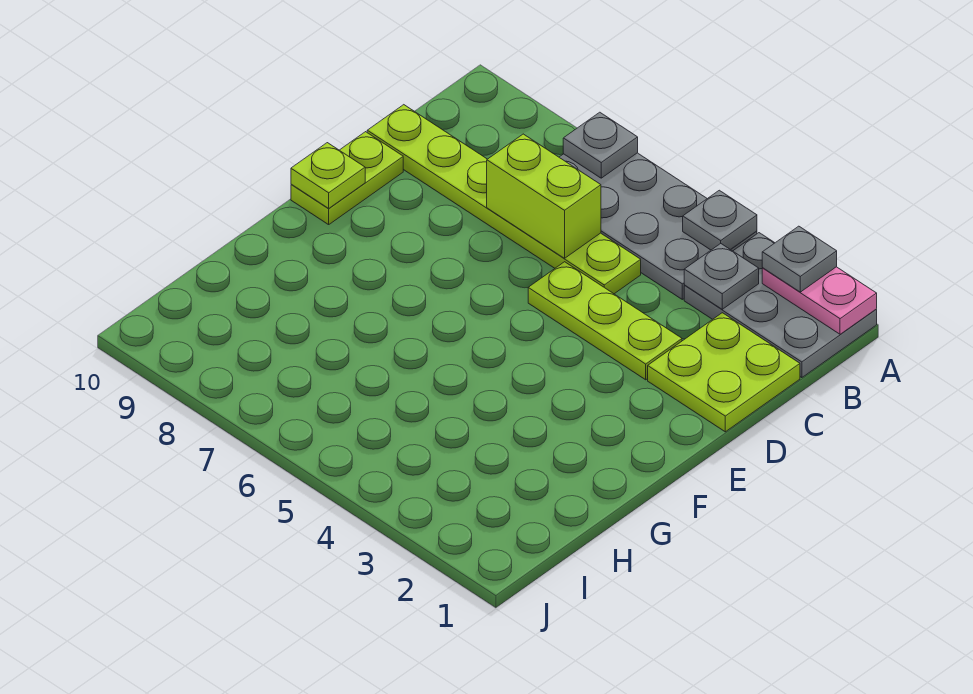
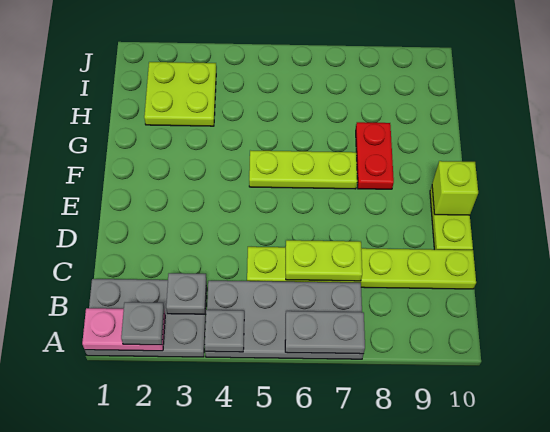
grey 1x1 plate [563,112,638,178] -> grey 1x2 plate [285,311,365,354]
lime 2x2 plate [648,313,800,432] -> lime 2x2 plate moved to [144,62,216,126]
lime 1x2 brick [487,134,601,258] -> lime 1x2 plate [286,240,362,281]
lime 1x3 plate [528,262,682,380] -> lime 1x3 plate moved to [249,150,357,189]
lime 1x1 plate [291,143,365,209] -> lime 1x1 brick [432,161,478,215]
none -> red 1x2 plate [356,122,394,189]

